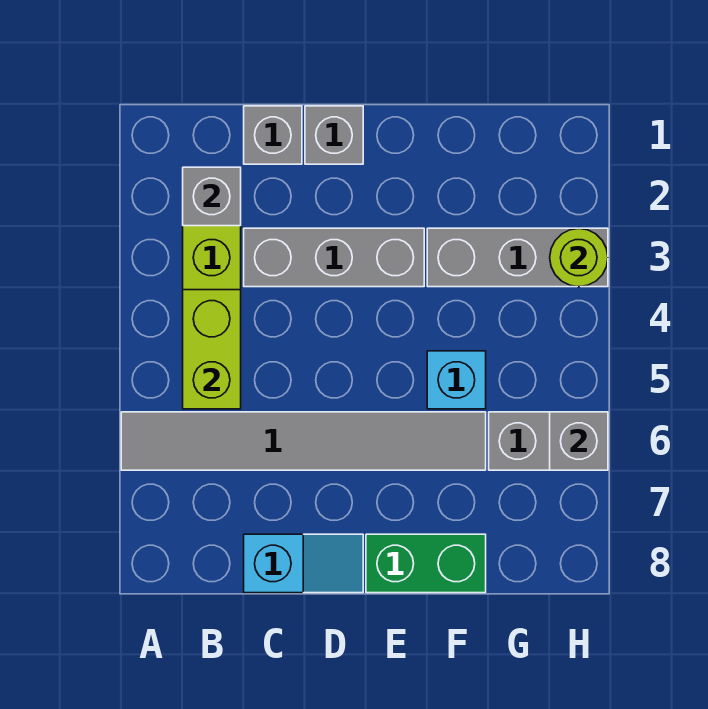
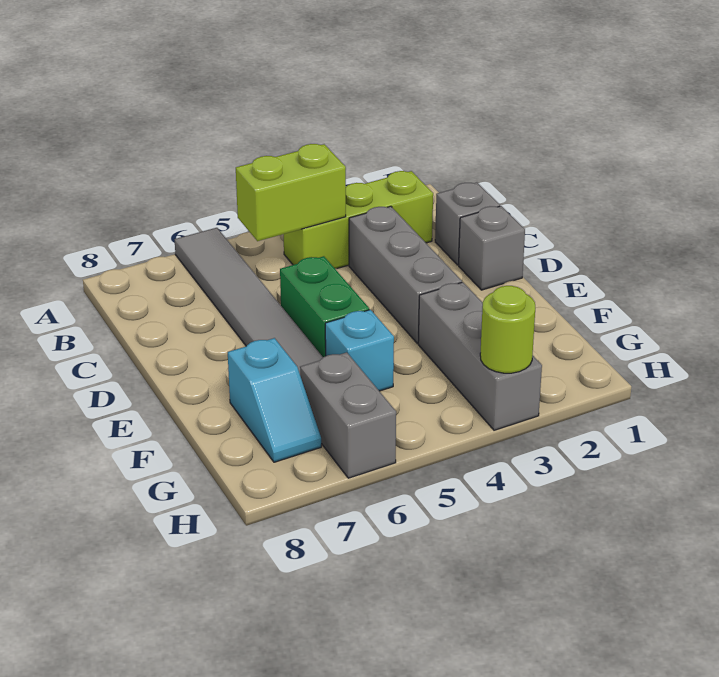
grey 1x1 brick [183,167,241,226] -> none
cyan 1x2 slope [244,534,363,593] -> cyan 1x2 slope moved to [228,338,321,462]
green 1x2 brick [366,534,486,593] -> green 1x2 brick moved to [280,256,369,357]
grey 1x1 brick [550,412,608,470] -> none

